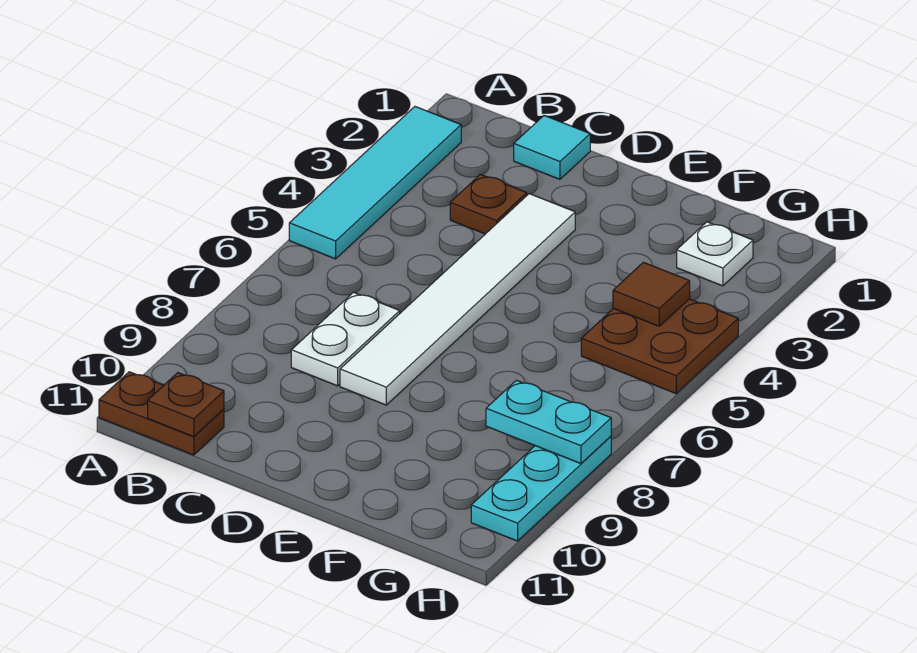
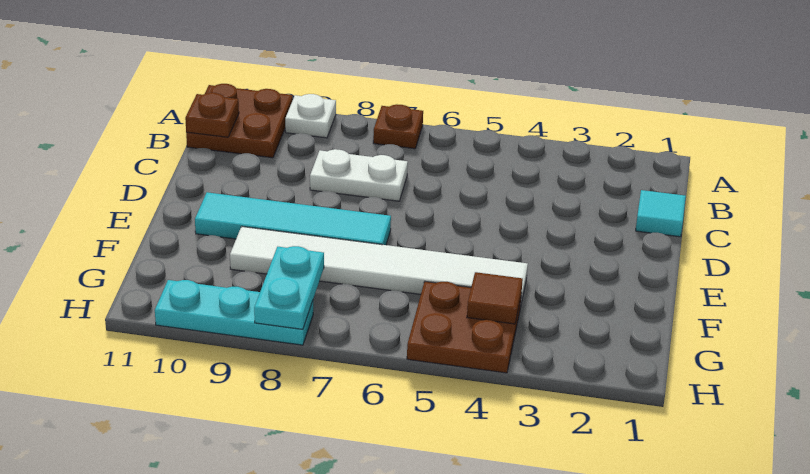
cyan 1x4 tile [289,107,461,259] -> cyan 1x4 tile moved to [195,192,391,245]
brown 1x2 plate [99,372,224,455] -> brown 2x2 plate [186,84,293,158]
brown 1x1 plate [450,174,527,234] -> brown 1x1 plate moved to [373,104,423,149]
white 1x6 tile [340,194,575,405] -> white 1x6 tile moved to [230,226,528,303]
white 1x1 plate [677,222,753,286] -> white 1x1 plate moved to [285,94,336,138]

